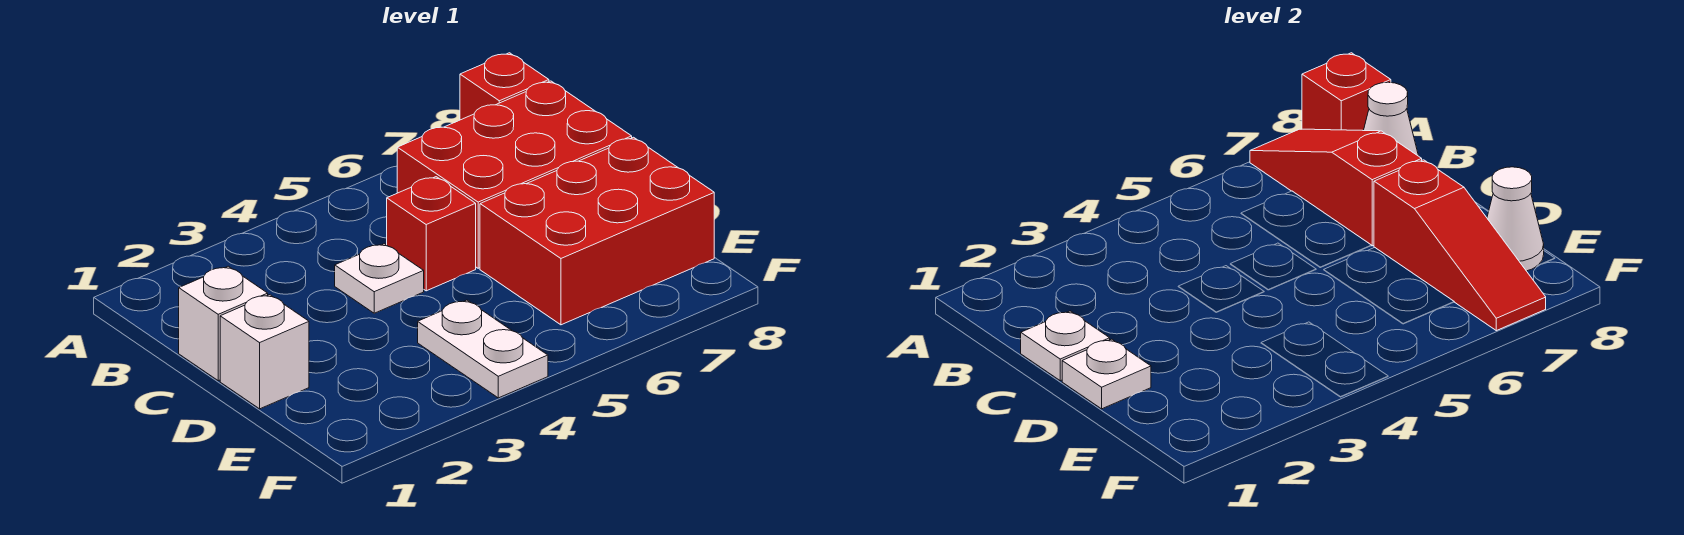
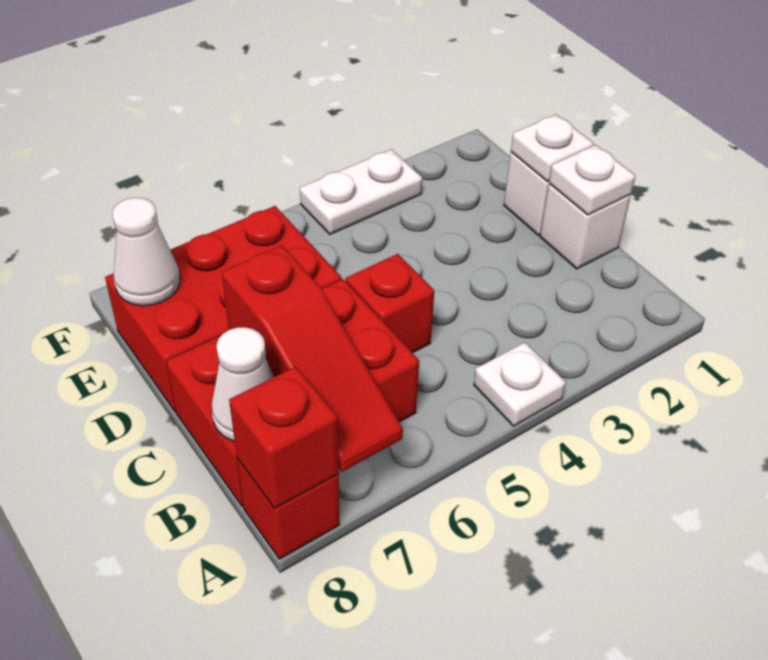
white 1x1 plate [335,244,424,313] -> white 1x1 plate moved to [474,342,566,426]
red 1x3 slope [1374,160,1546,331] -> none
white 1x2 plate [418,300,548,398] -> white 1x2 plate turned to [300,149,422,234]

